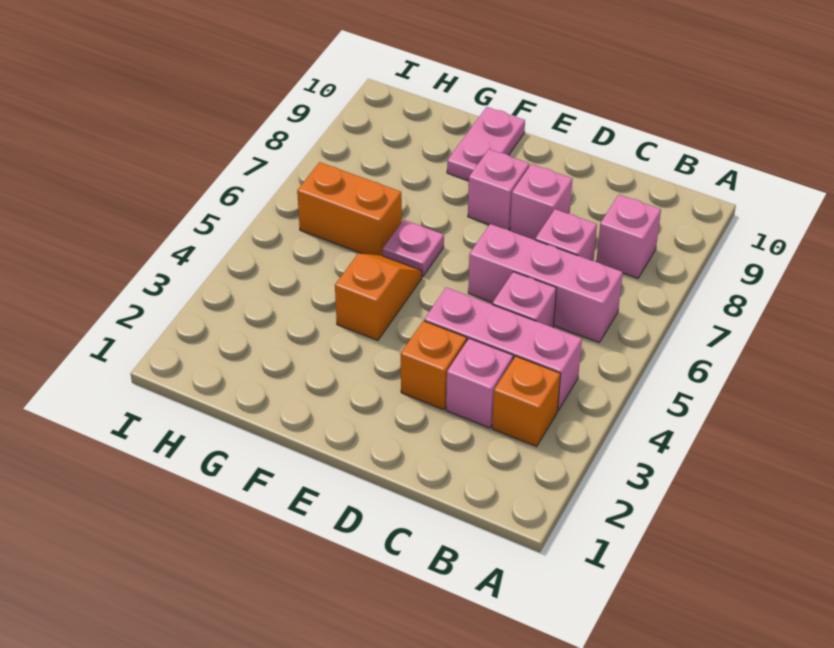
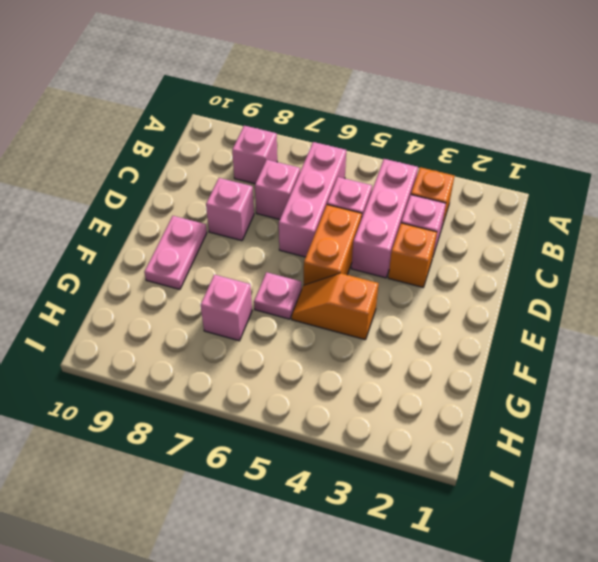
pink 1x1 brick [468,149,529,230] -> pink 1x1 brick moved to [201,275,252,341]
pink 1x2 plate [447,107,525,181] -> pink 1x2 plate turned to [144,216,207,289]
orange 1x2 brick [297,162,402,256] -> orange 1x2 brick moved to [304,205,362,285]

